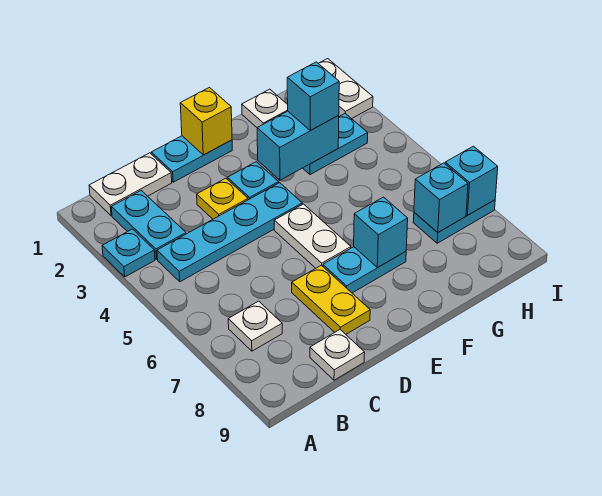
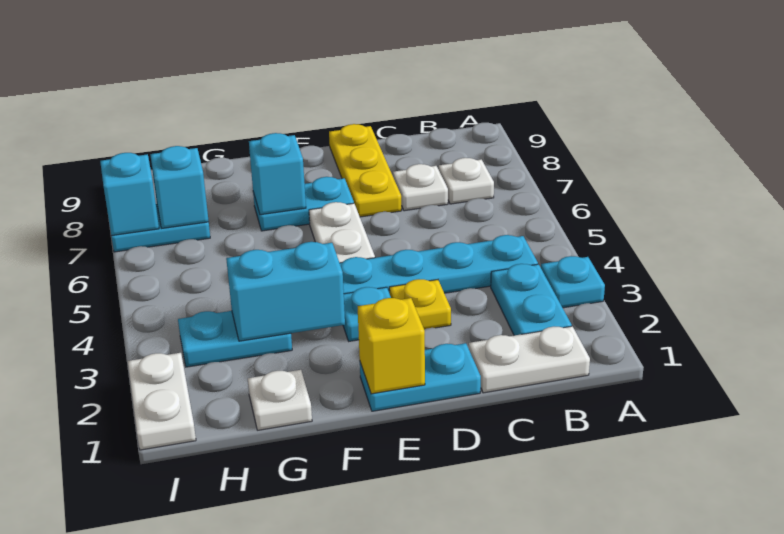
white 1x1 plate [310,330,365,380] -> white 1x1 plate moved to [393,164,448,211]
yellow 1x2 plate [292,265,370,334] -> yellow 1x3 plate [329,124,401,217]
cyan 1x1 brick [287,62,339,131] -> none

